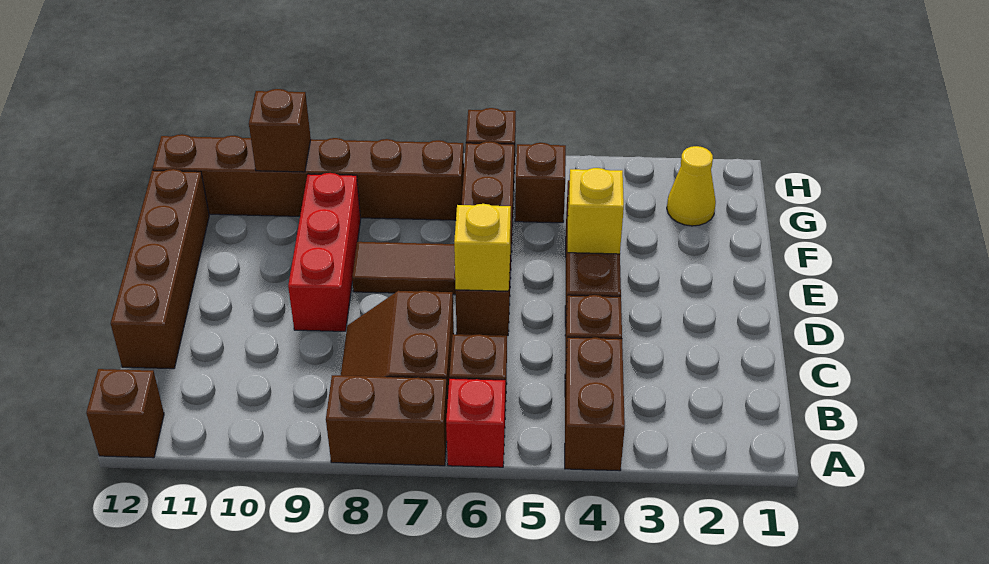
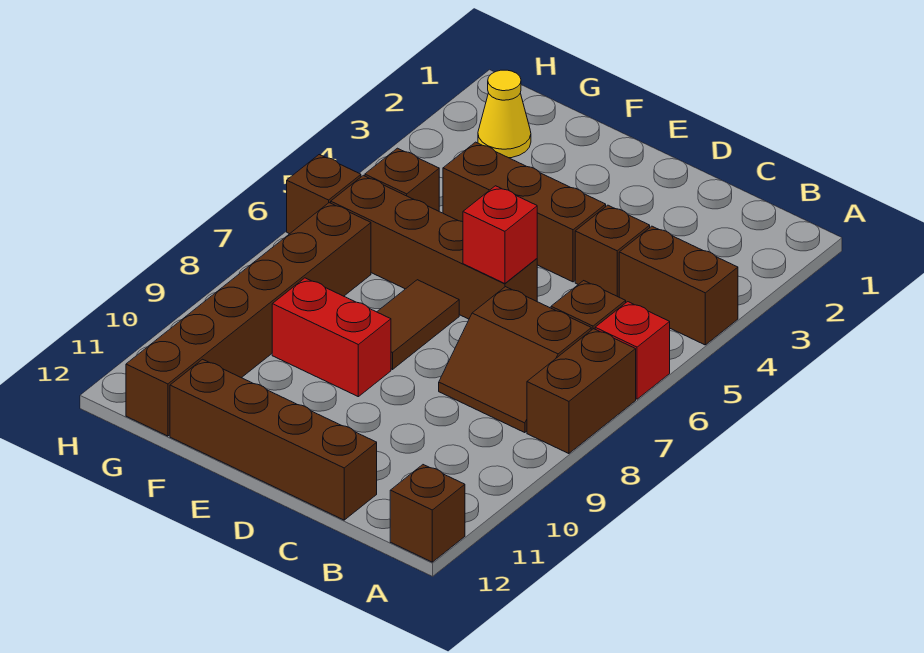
yellow 1x1 brick [454,204,511,291] -> red 1x1 brick [463,186,537,284]
red 1x3 brick [288,173,361,331] -> red 1x2 brick [272,278,391,397]
yellow 1x1 brick [568,168,624,254] -> none
brown 1x1 brick [249,89,311,172] -> none

